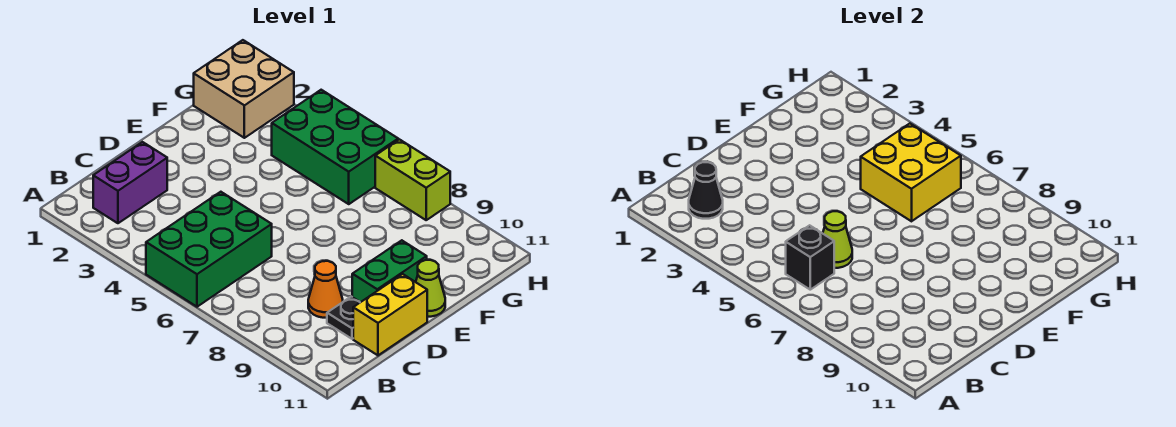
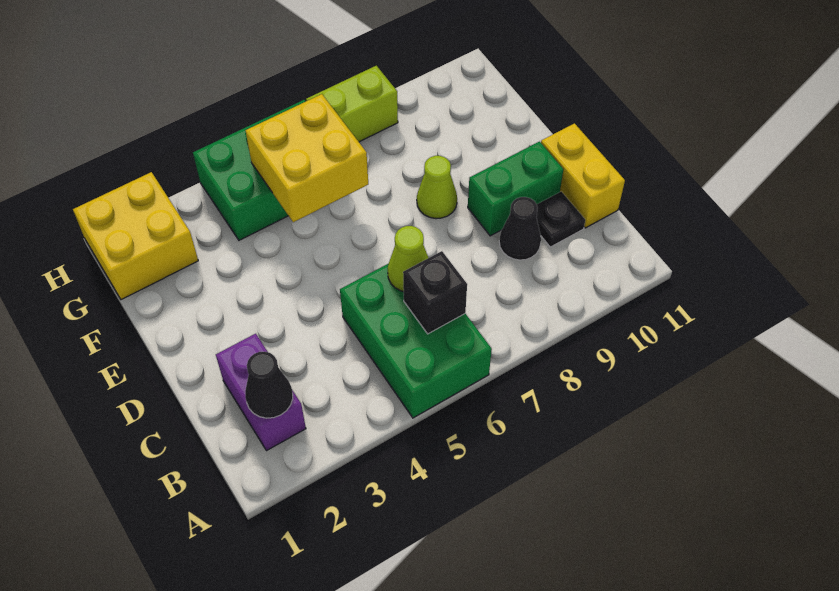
orange 1x1 cone [308,261,343,318] -> black 1x1 cone [499,197,541,260]
green 1x2 brick [352,240,427,302] -> green 1x2 brick turned to [468,142,563,236]
lime 1x1 cone [416,260,445,317] -> lime 1x1 cone moved to [417,156,457,219]
tan 2x2 brick [194,40,294,138] -> yellow 2x2 brick [73,172,198,300]

